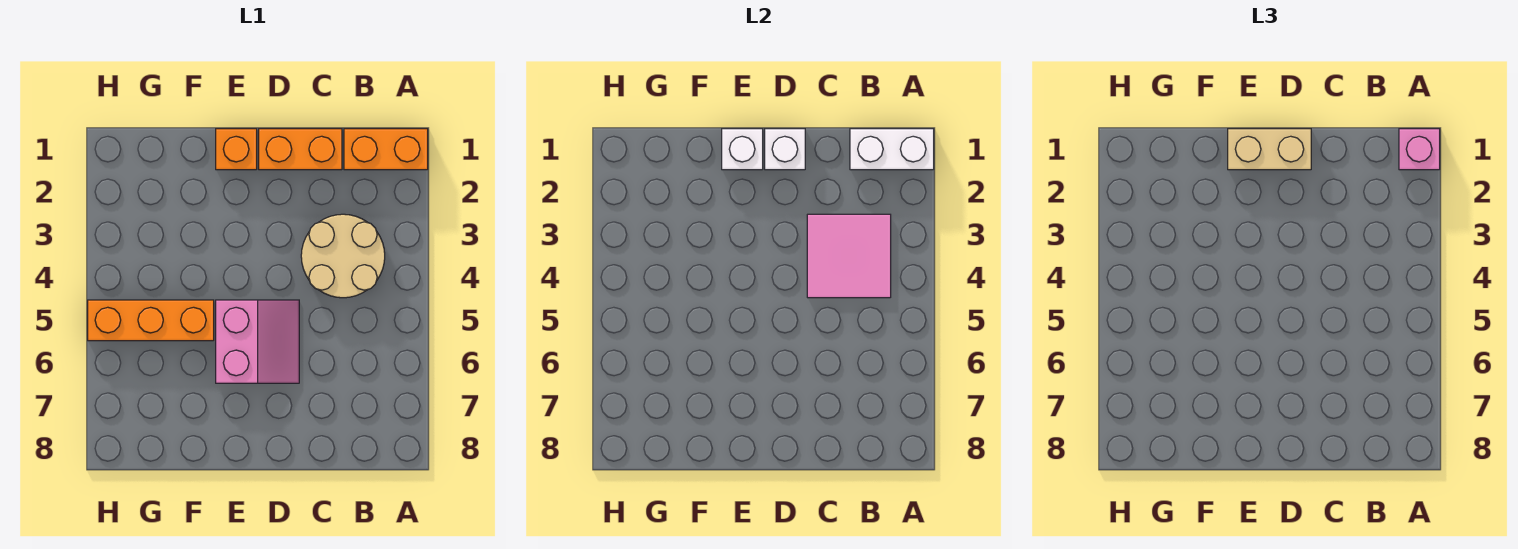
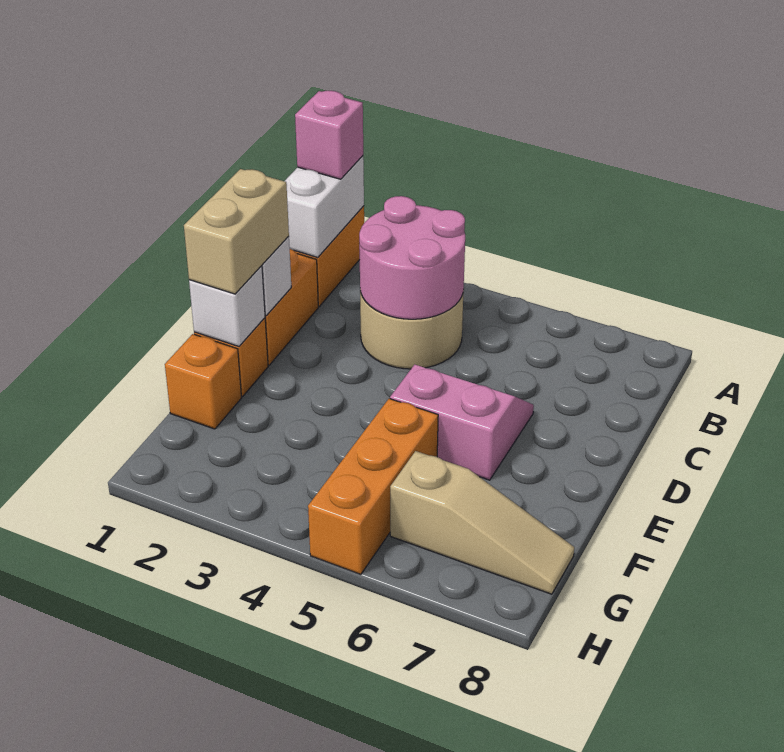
pink 2x2 tile [807,214,891,298] -> pink 2x2 round brick [359,196,465,319]
none -> orange 1x1 brick [165,334,241,429]
none -> tan 1x3 slope [390,451,574,594]

